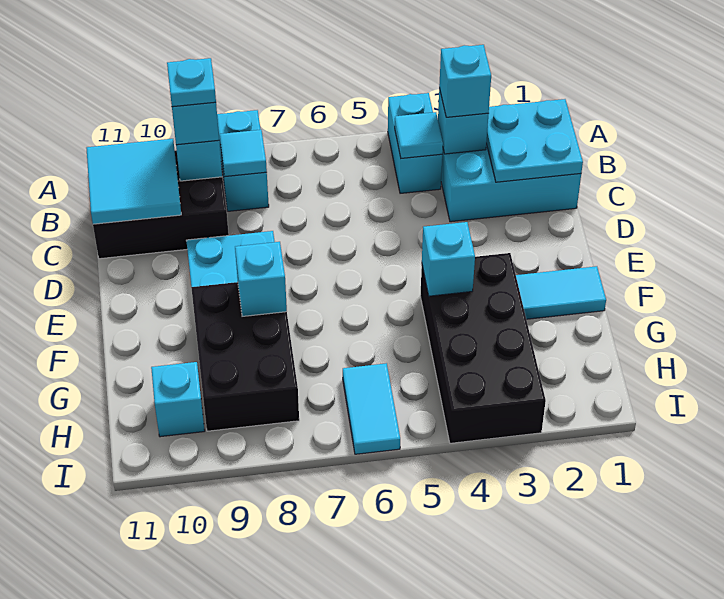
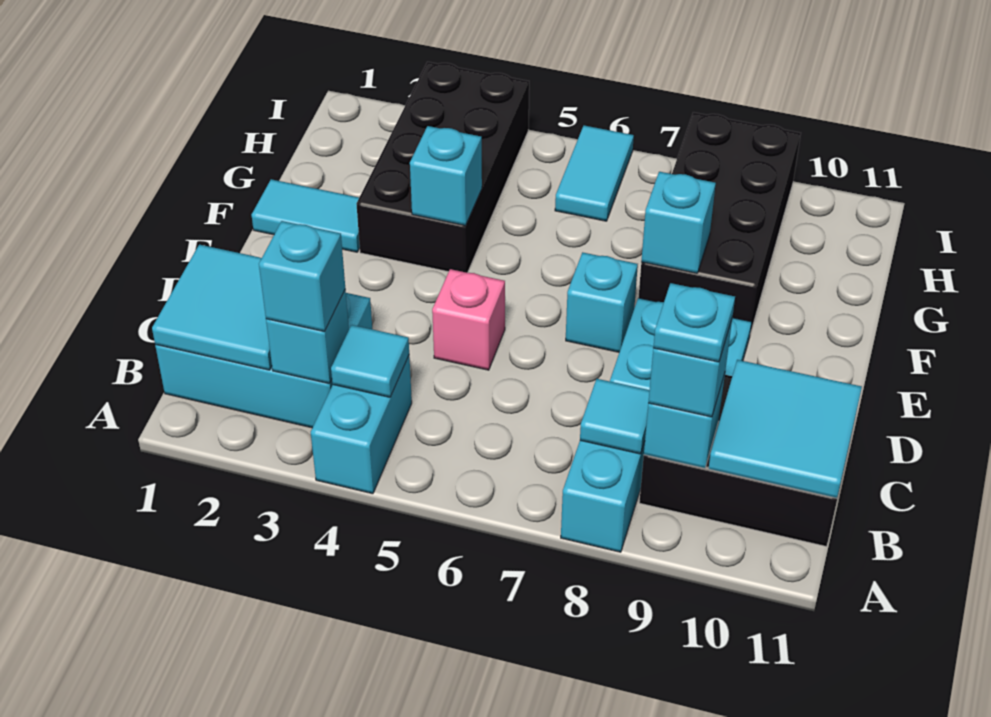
cyan 2x2 plate [486,99,583,182] -> cyan 2x2 tile [152,245,272,370]
none -> pink 1x1 brick [432,269,505,370]
black 2x3 brick [191,282,299,431] -> black 2x4 brick [639,112,801,334]
cyan 1x1 brick [151,362,205,437] -> cyan 1x1 brick moved to [566,252,638,352]

